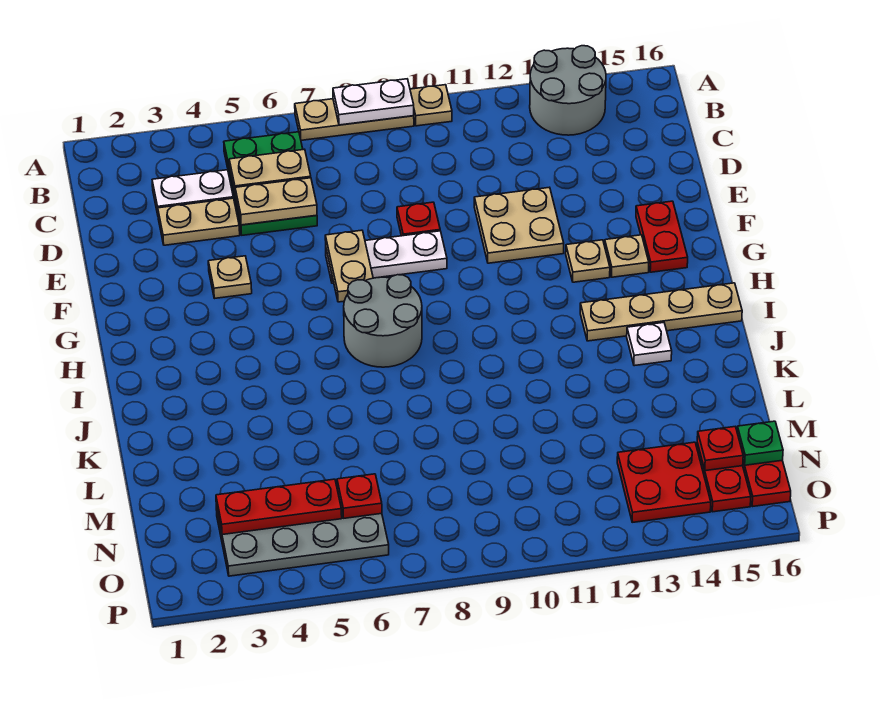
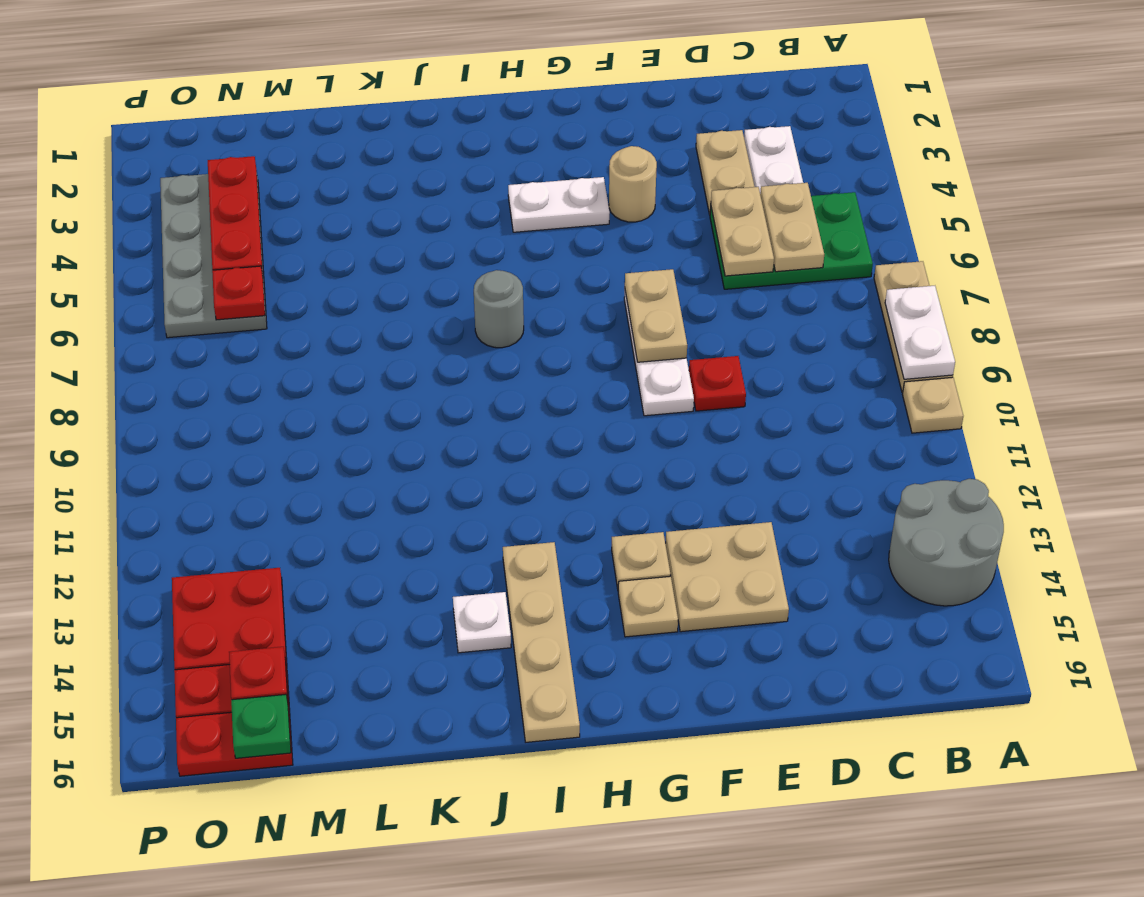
tan 2x2 plate [474,187,564,263] -> tan 2x2 plate moved to [665,522,789,632]
tan 1x1 plate [208,256,252,298] -> tan 1x1 round brick [609,146,657,222]
tan 1x2 plate [325,230,373,302] -> tan 1x2 plate turned to [625,269,687,362]
red 1x2 plate [636,201,688,272] -> none
none -> white 1x2 plate [508,177,610,232]
grey 2x2 round brick [344,275,422,367] -> grey 1x1 round brick [474,270,524,348]

